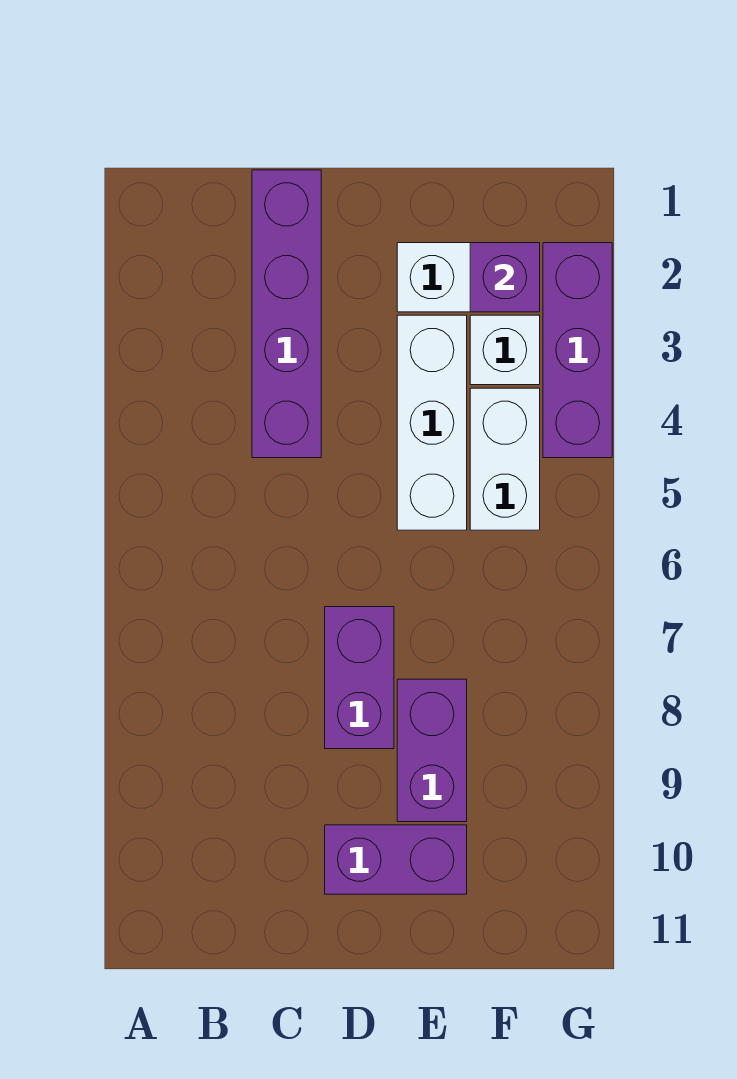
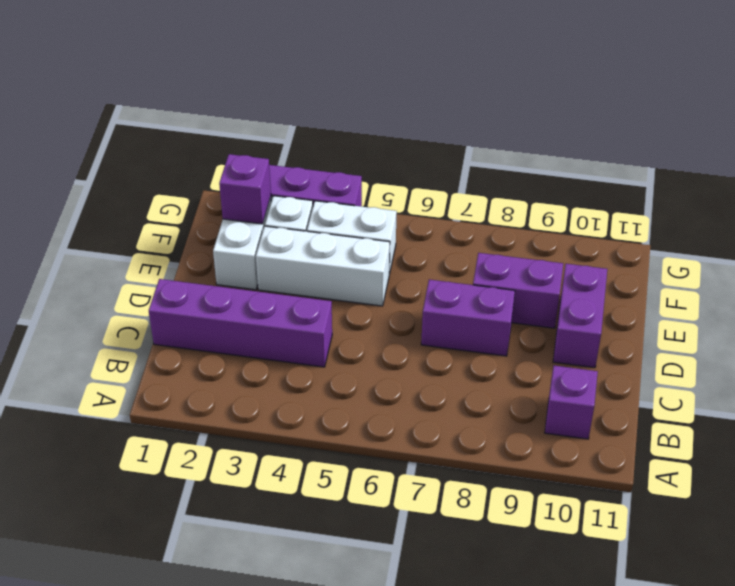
none -> purple 1x1 brick [545,366,598,439]

